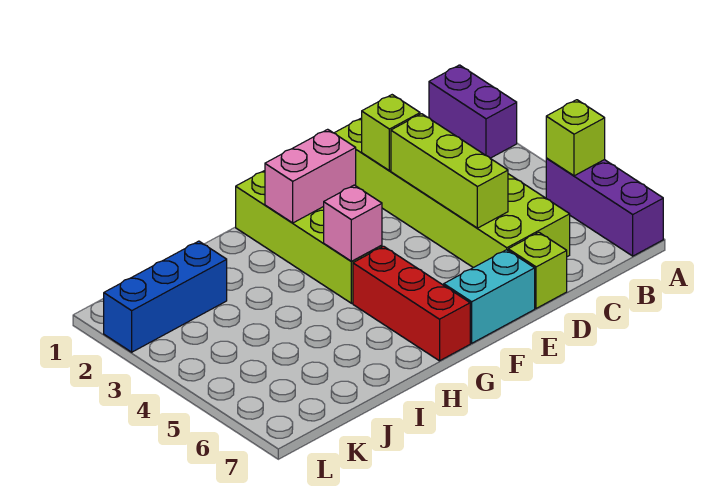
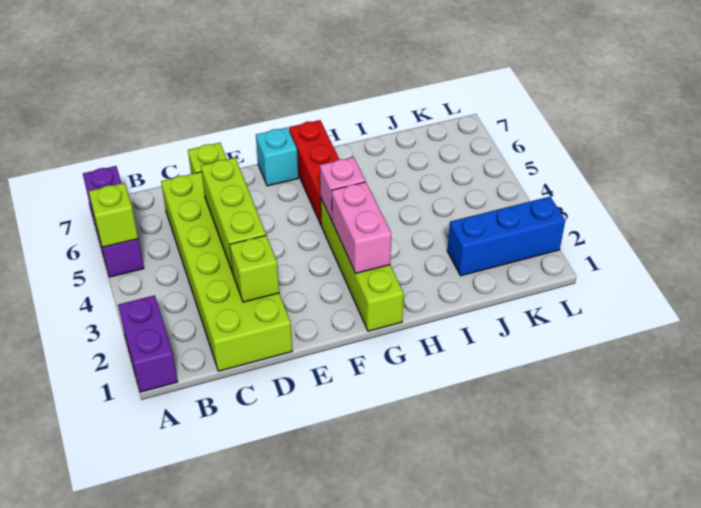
cyan 1x2 brick [444,250,535,343] -> cyan 1x1 brick [256,128,298,186]
pink 1x2 brick [265,129,356,223] -> pink 1x2 brick turned to [331,182,391,273]

